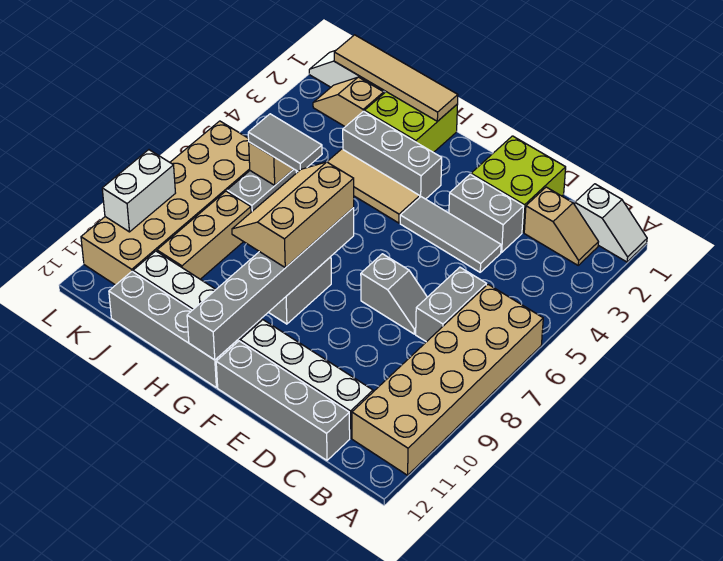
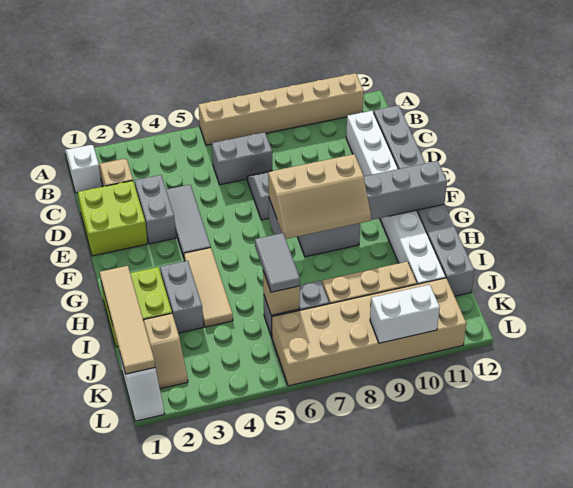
tan 2x6 brick [352,284,543,475] -> tan 1x6 brick [199,73,364,145]
grey 1x3 brick [343,111,442,199] -> grey 1x2 brick [160,261,204,333]

